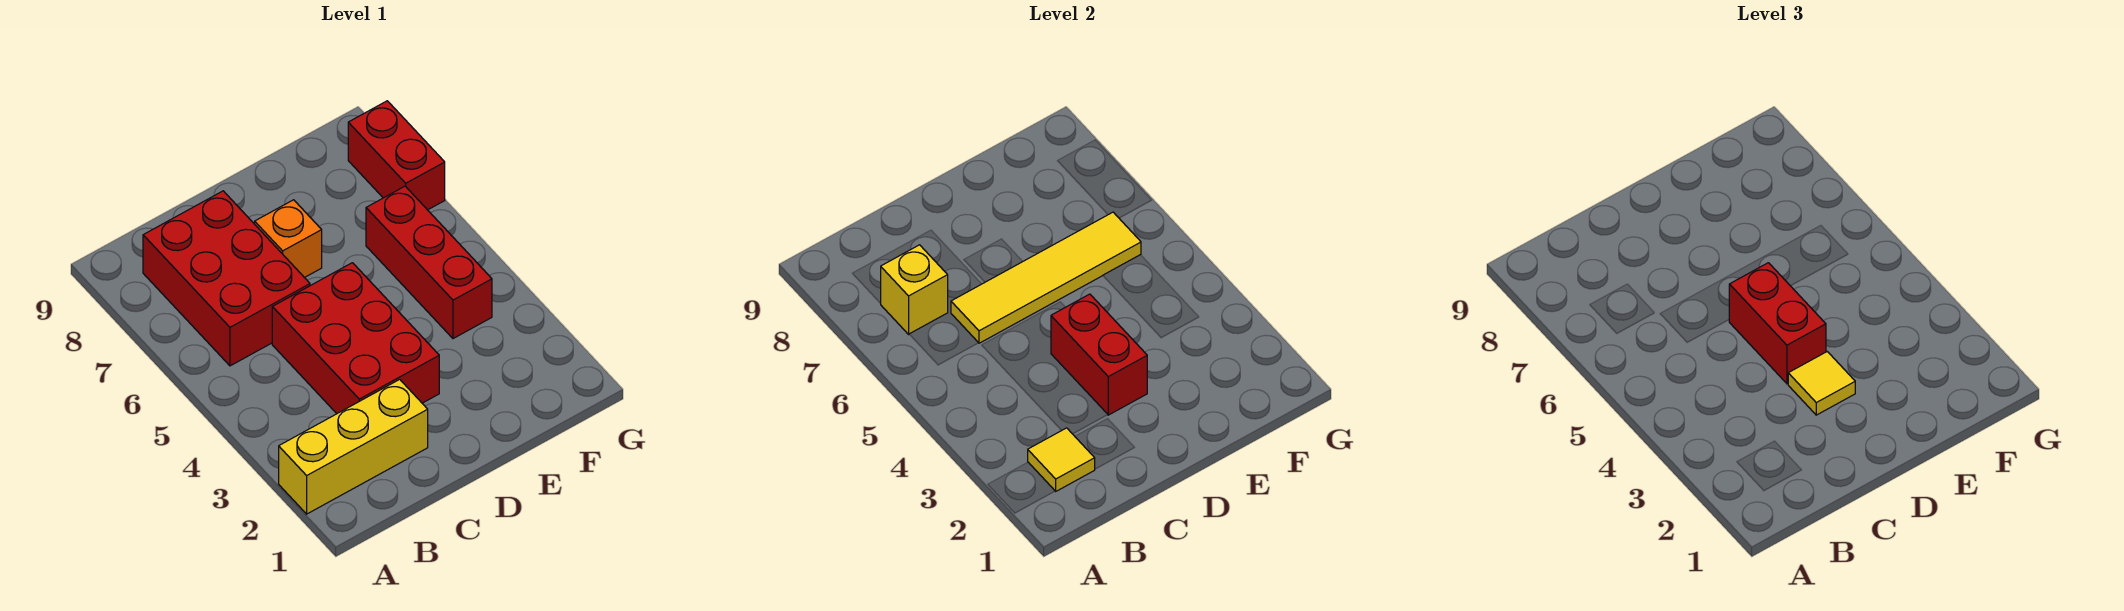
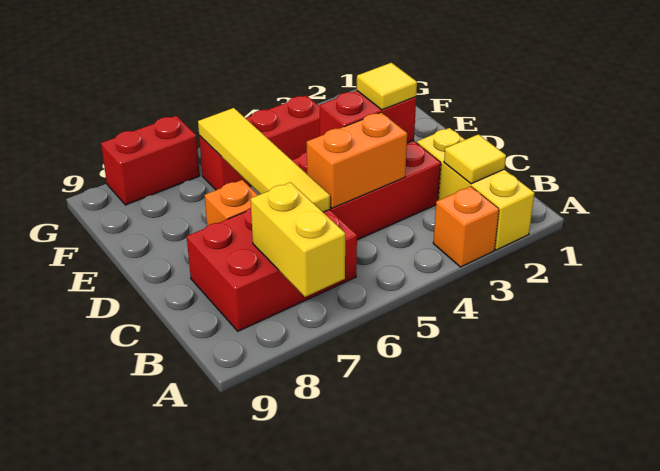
none -> orange 1x1 brick [433,186,499,267]
yellow 1x1 brick [880,245,948,334] -> yellow 1x2 brick [251,182,345,297]
none -> orange 1x2 brick [307,112,407,208]
red 1x2 brick [1729,263,1826,384] -> none

